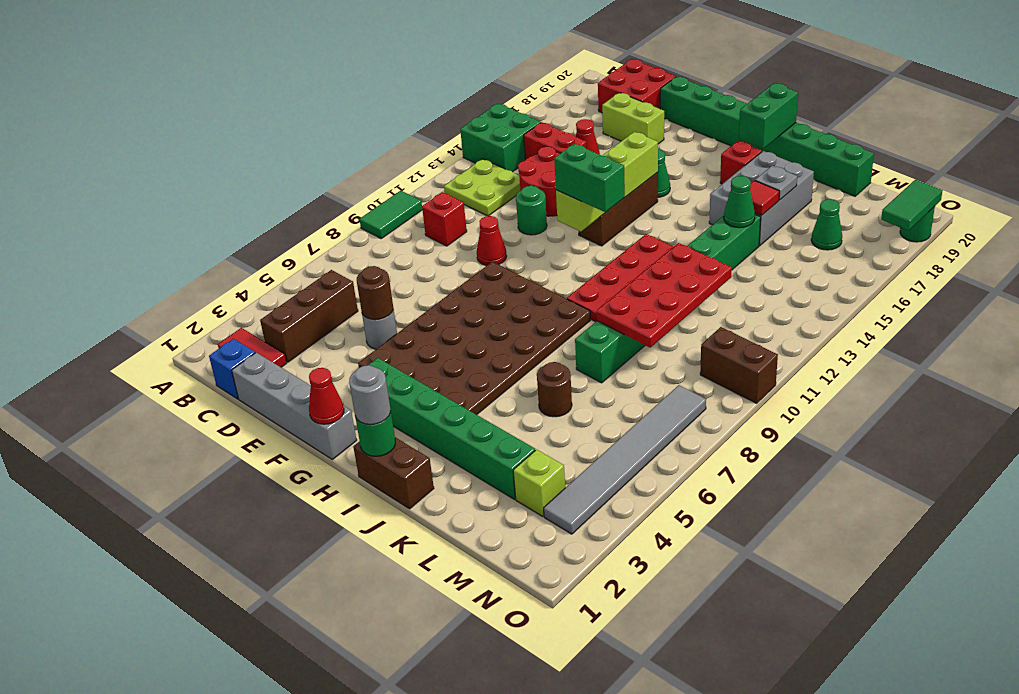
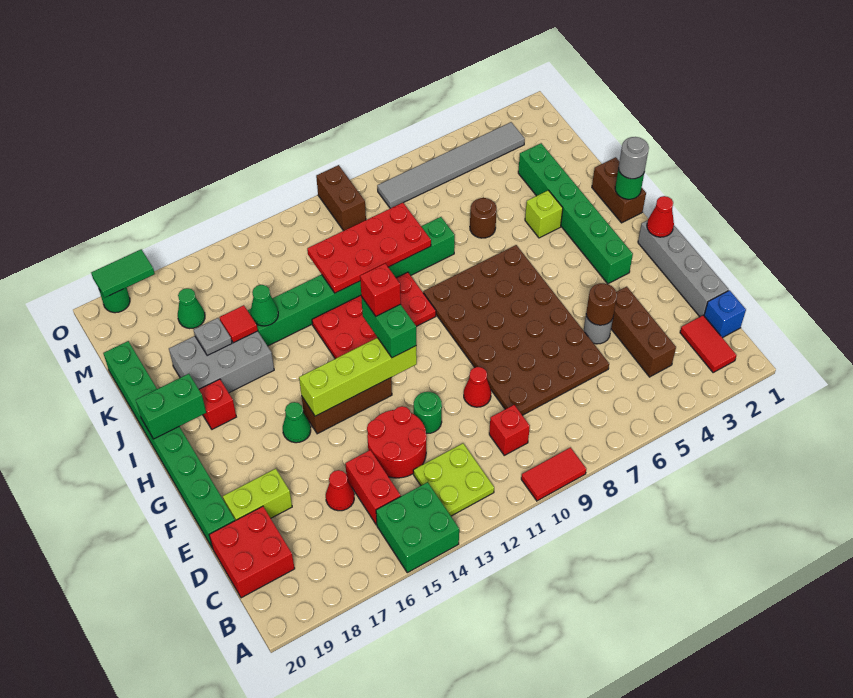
green 1x2 tile [360,191,422,238] -> red 1x2 tile [521,447,586,501]
brown 1x3 brick [260,270,358,362] -> brown 1x3 brick turned to [611,287,676,377]
lime 1x2 brick [602,93,664,144] -> lime 1x2 brick turned to [223,469,292,521]
brown 4x6 plate [358,262,590,415] -> brown 4x6 plate turned to [423,245,609,415]
none -> red 1x1 brick [360,264,401,316]
lime 1x1 brick [513,450,565,516] -> lime 1x1 brick moved to [525,190,563,238]

